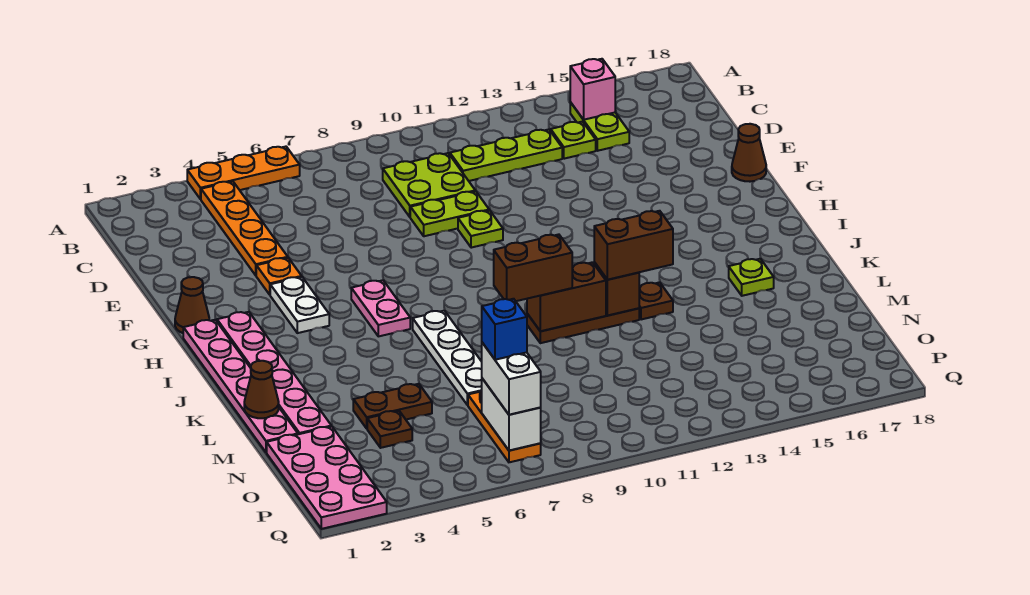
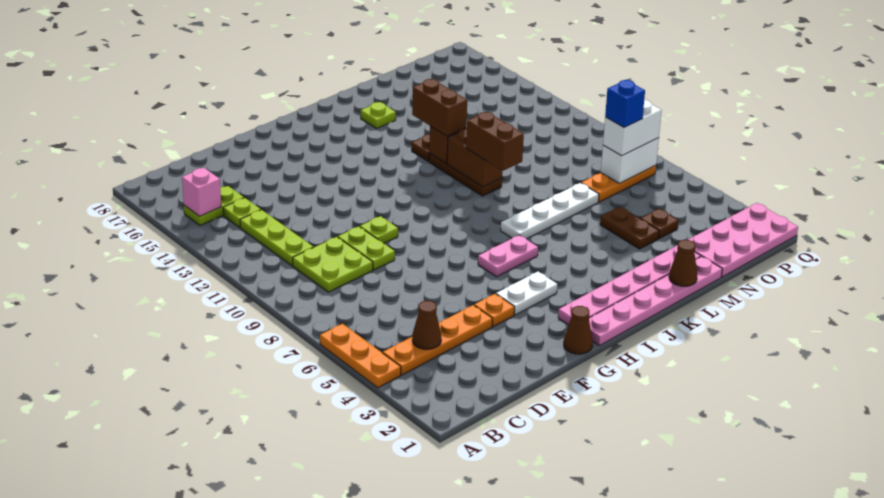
brown 1x1 cone [732,124,766,182] -> brown 1x1 cone moved to [412,301,441,349]

